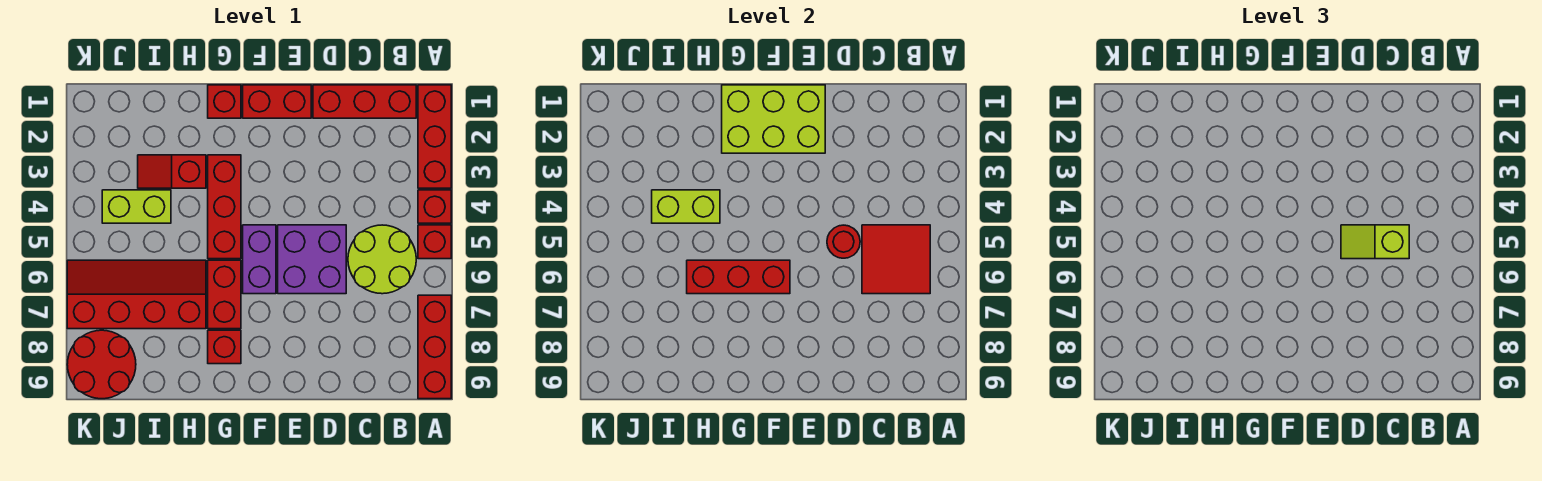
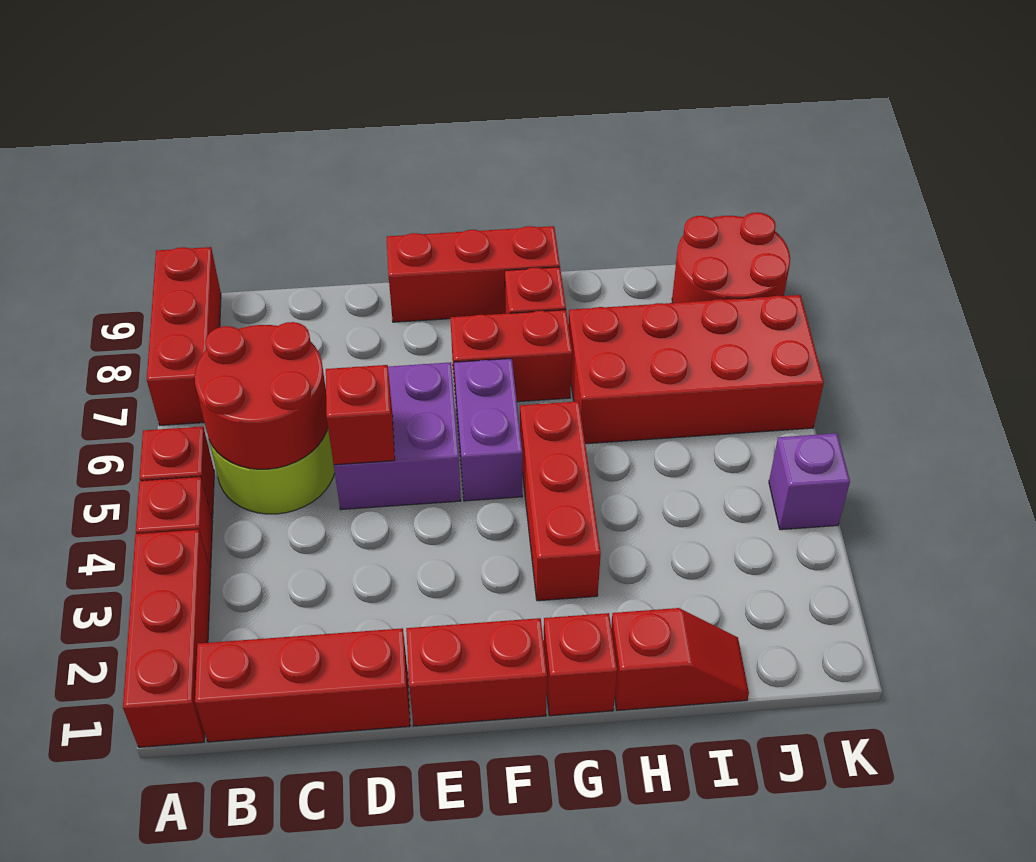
red 2x2 tile [862,225,930,294] -> red 2x2 round brick [195,322,328,469]
lime 1x2 slope [1341,225,1409,259] -> none
red 1x1 round brick [827,225,860,258] -> red 1x1 brick [326,365,395,465]
lime 2x3 brick [722,85,825,153] -> none
red 1x3 brick [687,260,790,294] -> red 1x3 brick moved to [387,226,560,322]
red 1x2 brick [208,260,241,329] -> red 1x2 brick turned to [450,310,572,402]
red 1x2 slope [138,155,206,188] -> red 1x2 slope moved to [611,608,749,710]
lime 1x2 brick [652,190,720,223] -> none
red 2x4 slope [67,260,206,329] -> red 2x4 brick [568,295,824,444]
lime 1x2 brick [102,190,171,223] -> none
none -> purple 1x1 brick [769,433,850,530]

